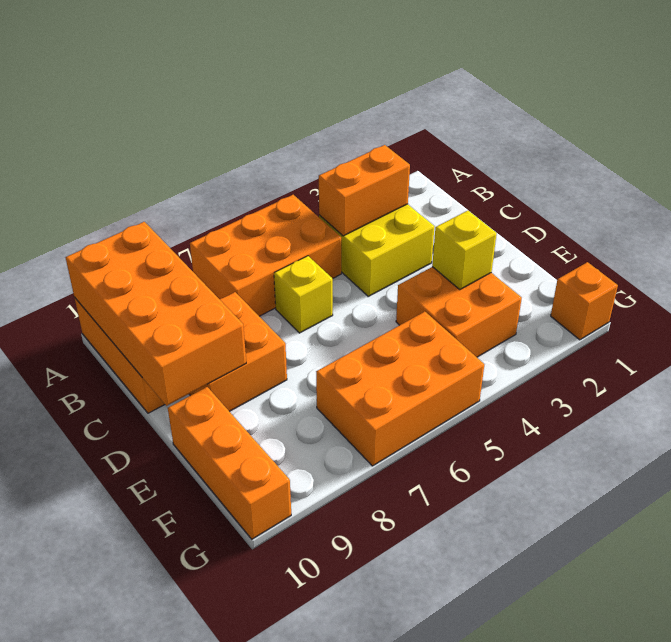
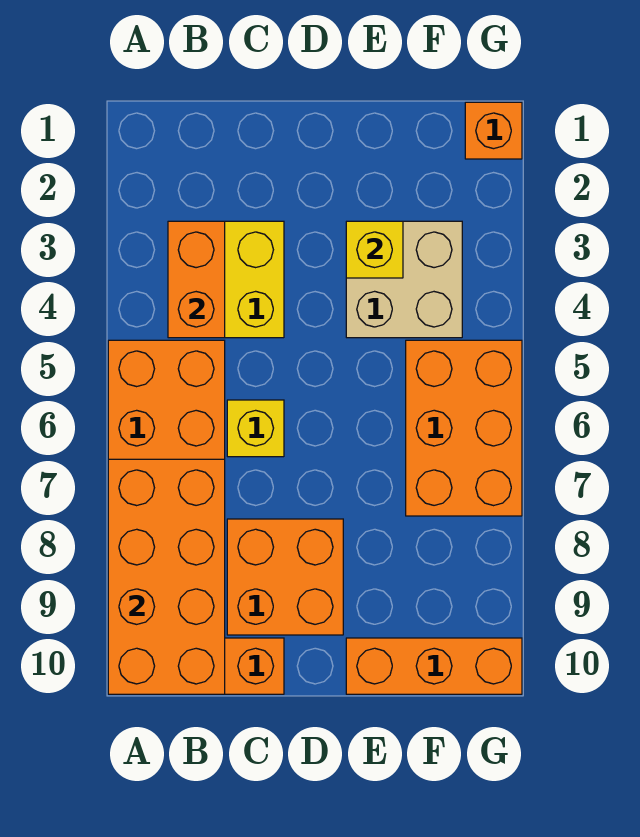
orange 2x4 brick [66,222,246,406] -> orange 2x4 brick turned to [108,459,225,694]
orange 2x2 brick [396,267,522,357] -> tan 2x2 brick [346,221,462,338]

